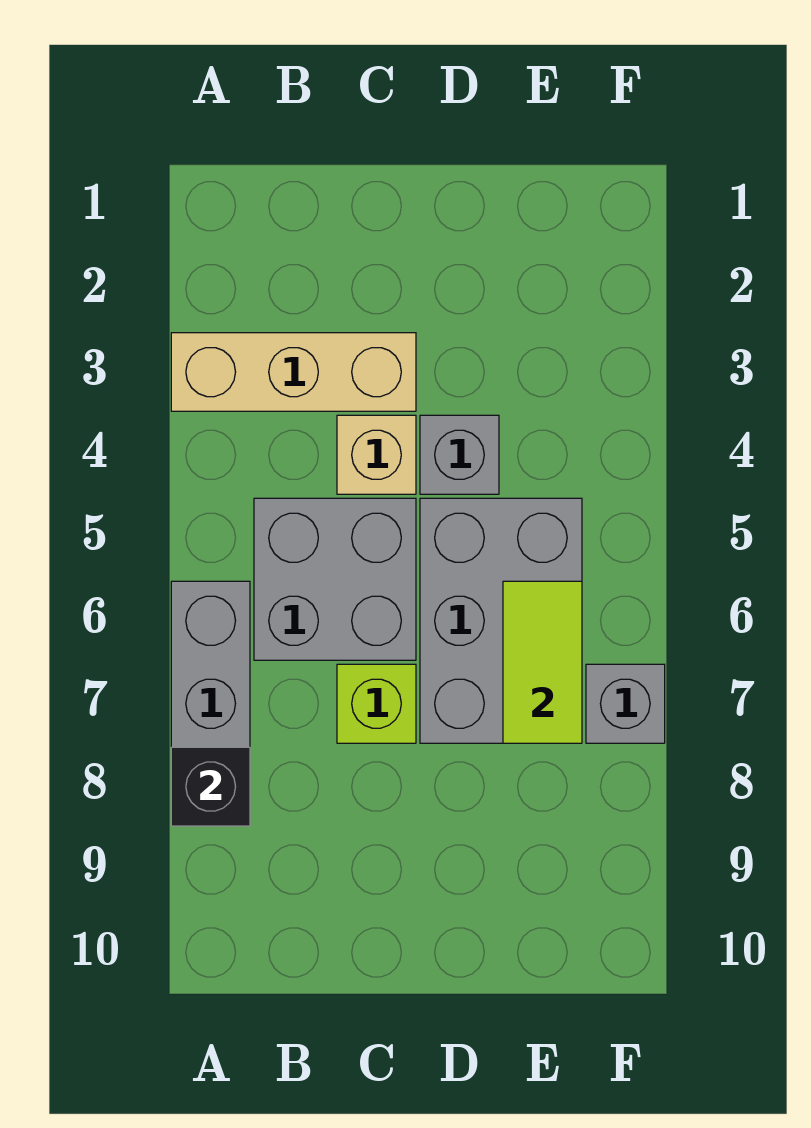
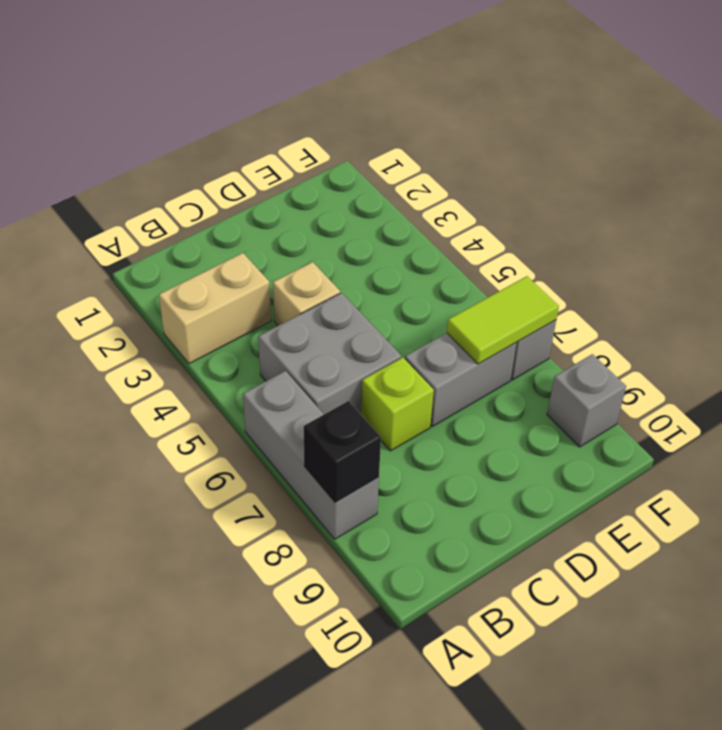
tan 1x3 brick [171,333,416,411] -> tan 1x2 brick [159,253,271,364]
grey 1x1 brick [420,415,499,494] -> grey 1x1 brick moved to [547,354,626,447]
grey 2x3 brick [420,498,582,743] -> grey 1x2 brick [405,333,517,426]
lime 1x2 tile [503,581,582,743] -> lime 1x2 tile turned to [447,276,559,364]

